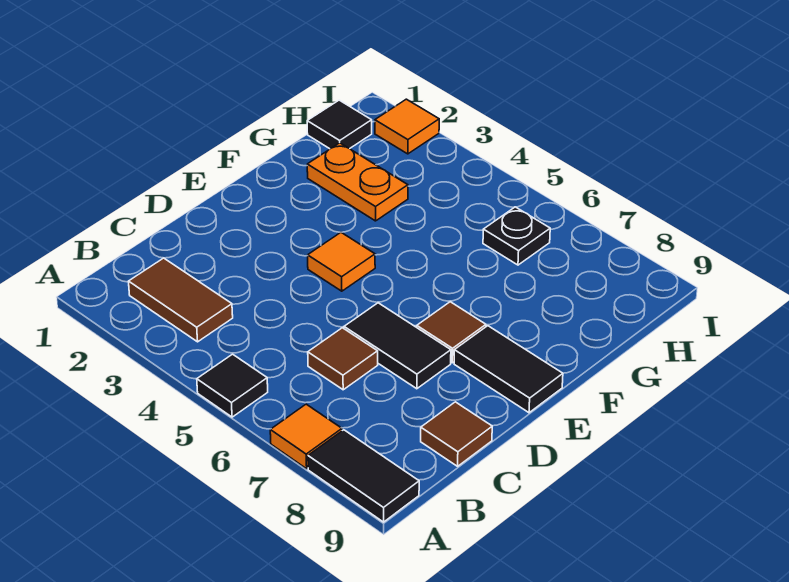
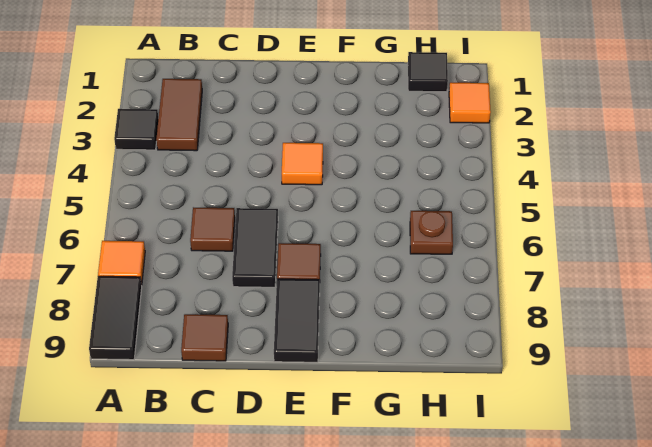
black 1x1 tile [197,354,268,417] -> black 1x1 tile moved to [114,109,158,150]
orange 1x2 plate [307,143,408,221] -> none
black 1x1 plate [483,207,550,265] -> brown 1x1 plate [410,211,453,254]

